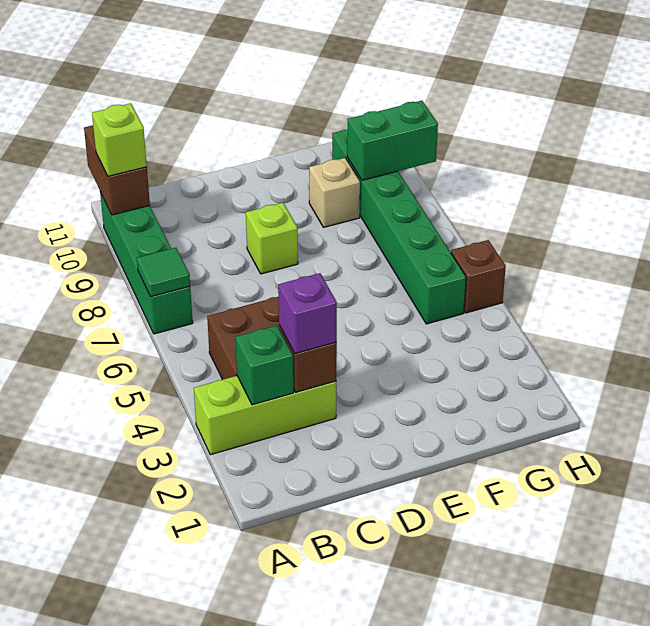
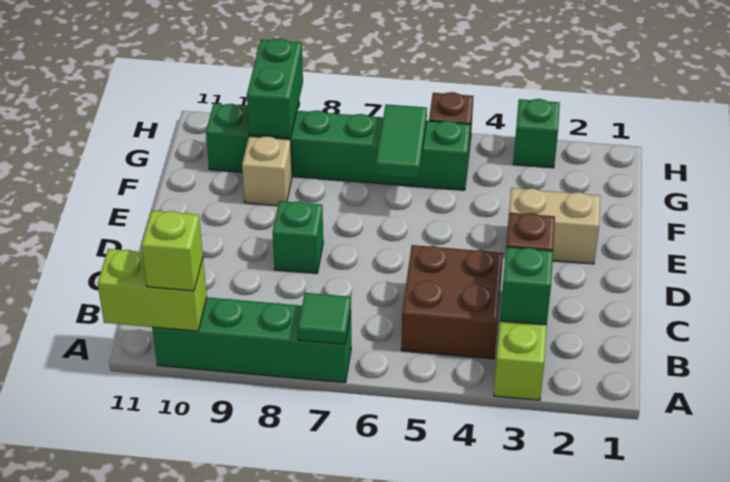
brown 1x2 brick [84,125,150,215] -> lime 1x2 brick [98,249,207,331]
purple 1x1 brick [278,273,337,353] -> none
lime 1x1 brick [246,203,298,274] -> green 1x1 brick [272,201,323,274]
none -> tan 1x2 brick [509,188,600,264]
none -> green 1x2 tile [376,104,427,179]
none -> green 1x1 brick [513,99,560,168]

